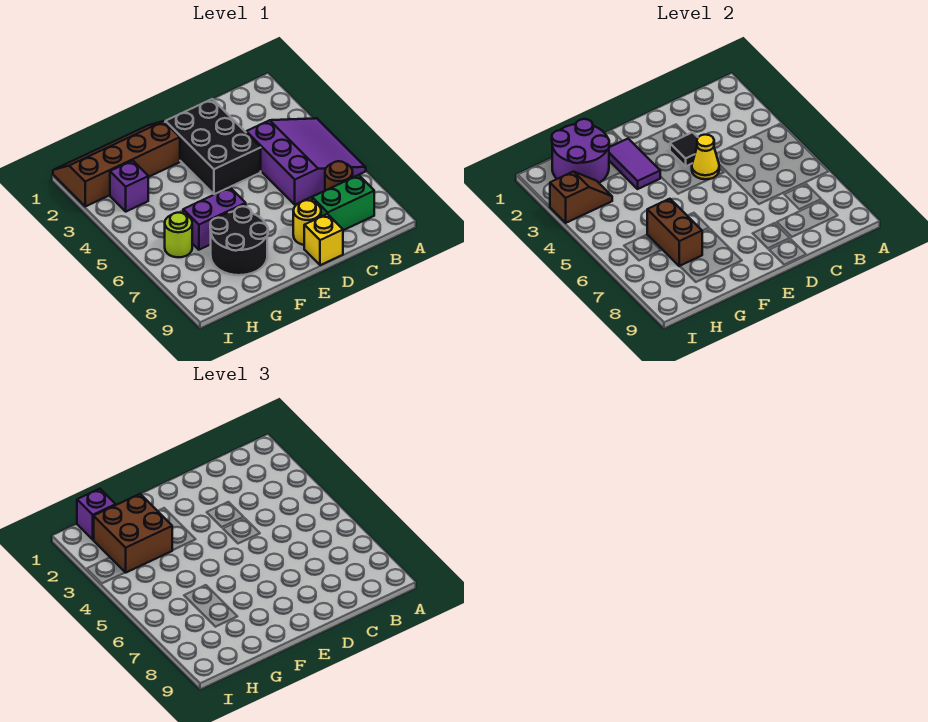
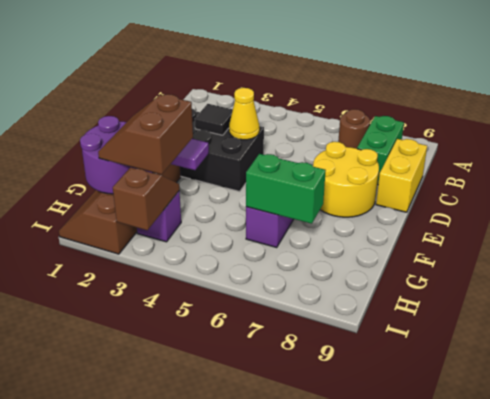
purple 3x3 slope [246,118,366,205] -> none
yellow 1x1 round brick [293,200,321,245] -> yellow 2x2 round brick [313,142,379,217]
yellow 1x1 brick [304,214,343,265] -> yellow 1x2 brick [376,139,427,212]
black 2x2 round brick [210,206,268,275] -> none
brown 2x2 brick [93,494,172,573] -> brown 2x2 slope [98,94,193,174]
brown 1x2 brick [647,199,702,266] -> green 1x2 brick [246,154,326,224]
purple 1x1 brick [77,489,116,540] -> none
lime 1x1 round brick [165,213,192,257] -> none

